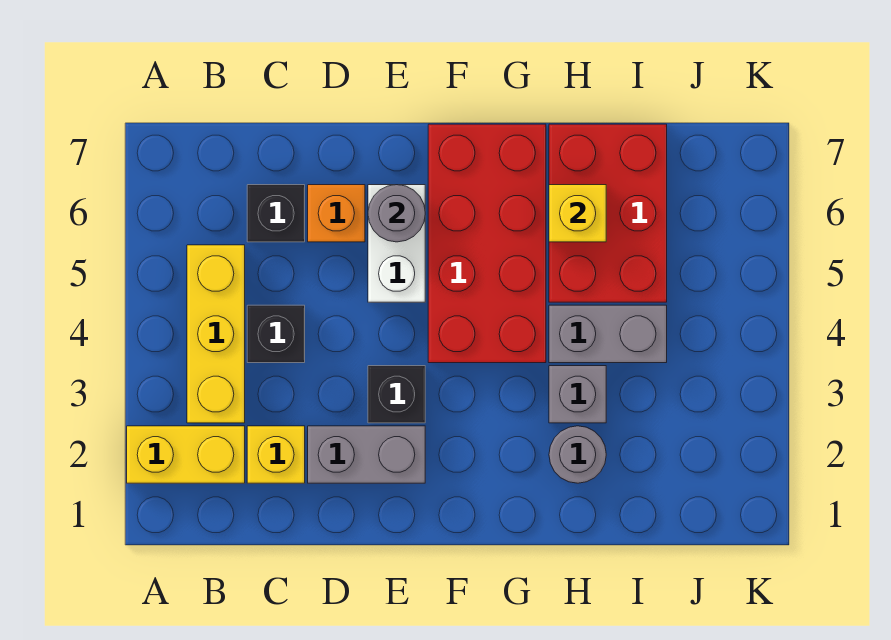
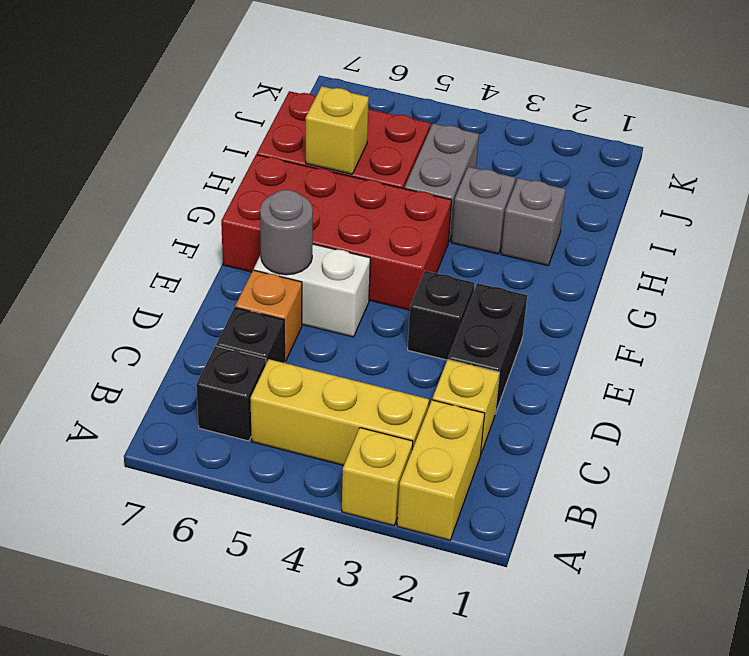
none -> yellow 1x1 brick [342,428,413,526]
black 1x1 brick [247,305,305,363] -> black 1x1 brick moved to [196,346,266,441]
grey 1x2 brick [308,426,425,483] -> black 1x2 brick [448,283,527,414]
grey 1x1 round brick [549,426,606,483] -> grey 1x1 brick [501,178,566,266]

